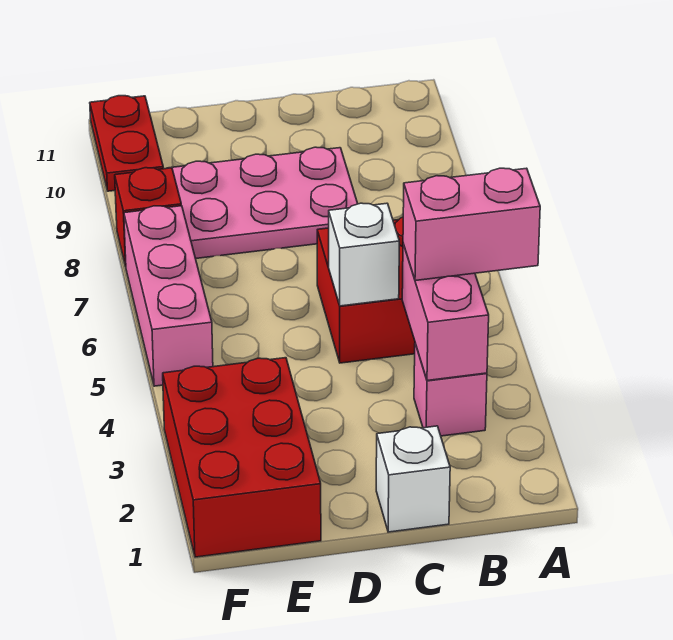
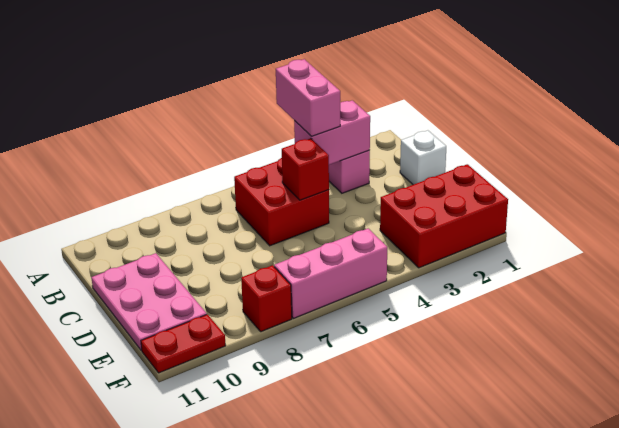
white 1x1 brick [329,203,399,306] -> red 1x1 brick [282,138,329,200]
pink 2x3 plate [171,147,358,259] -> pink 2x3 plate moved to [91,253,207,350]

